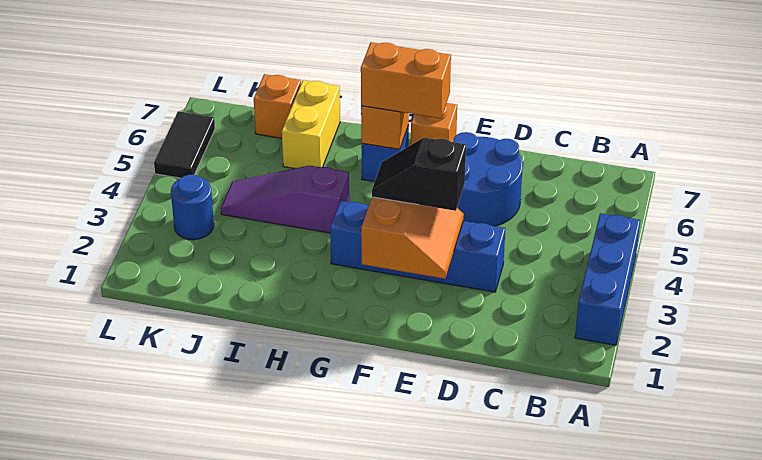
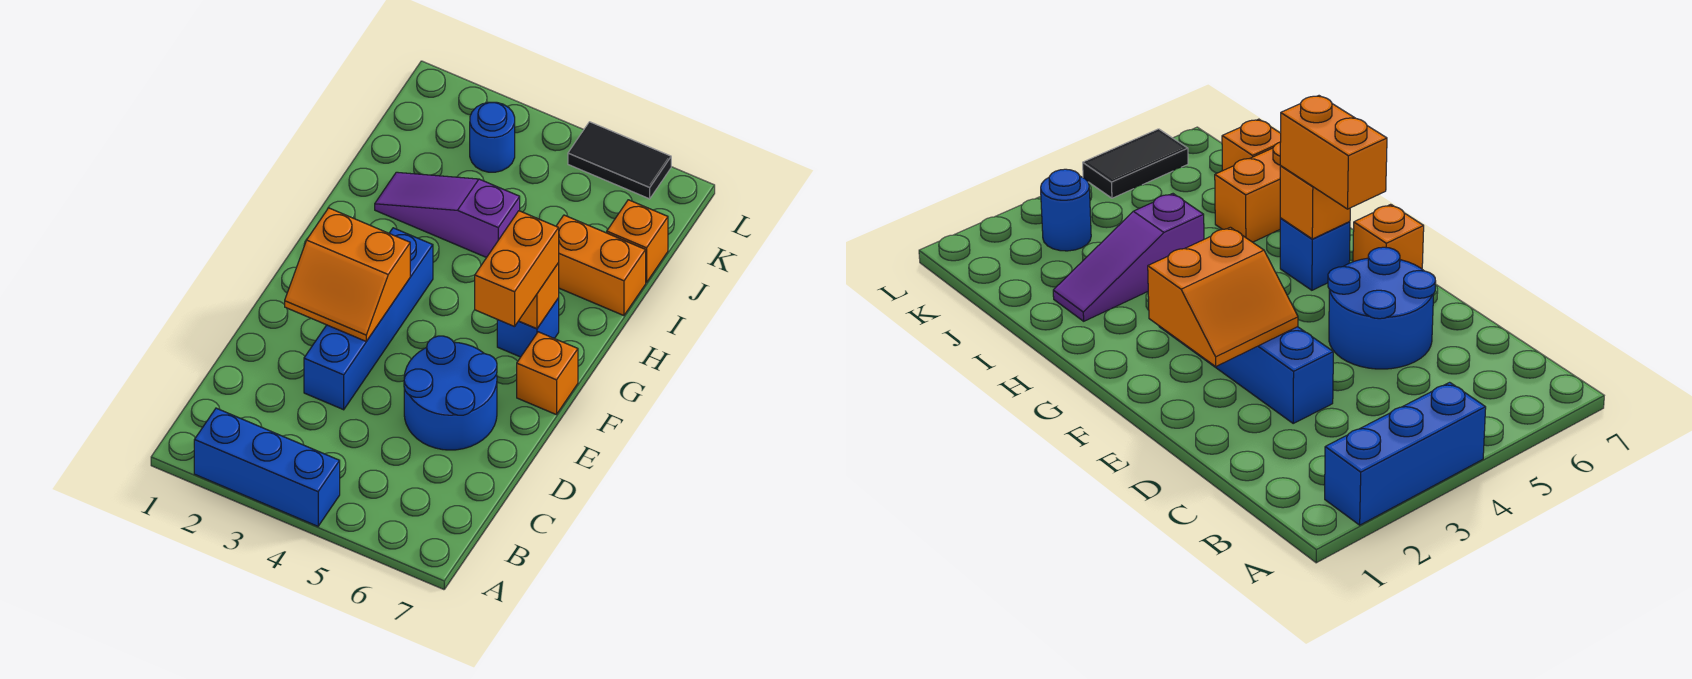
black 1x2 slope [372,138,466,211] -> none
purple 1x3 slope [221,166,349,233] -> purple 1x3 slope turned to [375,172,520,258]
yellow 1x2 brick [282,80,340,168] -> orange 1x2 brick [556,215,646,316]

